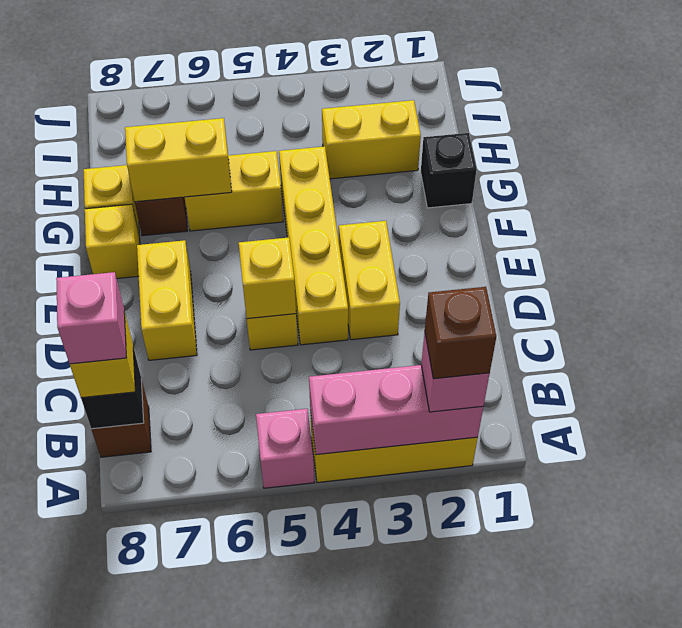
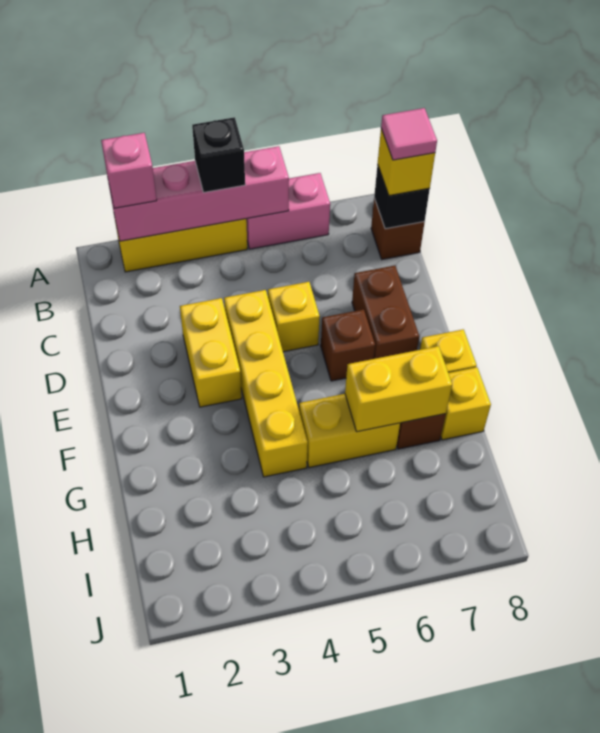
pink 1x3 brick [309,365,483,455] -> pink 1x4 brick [109,146,289,241]
brown 1x1 brick [425,287,496,379] -> brown 1x1 brick moved to [321,309,375,381]
pink 1x1 brick [256,409,314,488] -> pink 1x2 brick [246,173,330,249]
pink 1x1 brick [56,272,126,364] -> pink 1x1 tile [381,108,437,160]
yellow 1x1 brick [239,237,296,319] -> none
yellow 1x2 brick [137,240,197,360] -> brown 1x2 brick [352,266,419,359]
black 1x1 brick [421,133,477,208] -> black 1x1 brick moved to [192,117,245,192]
yellow 1x2 brick [322,100,421,179] -> none

